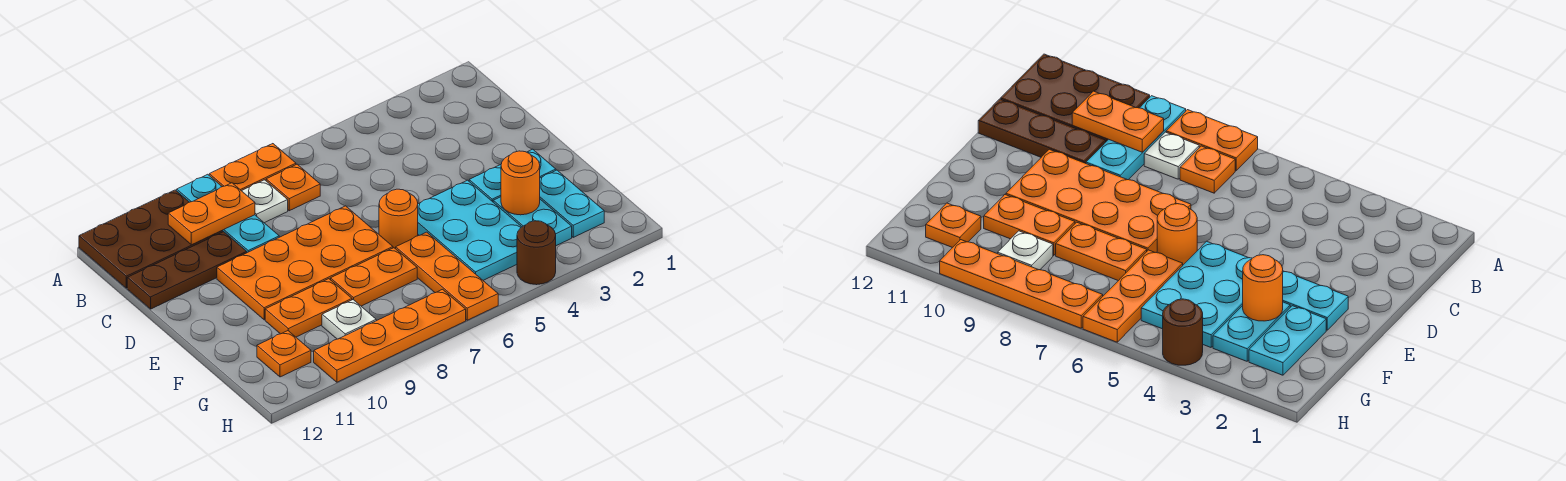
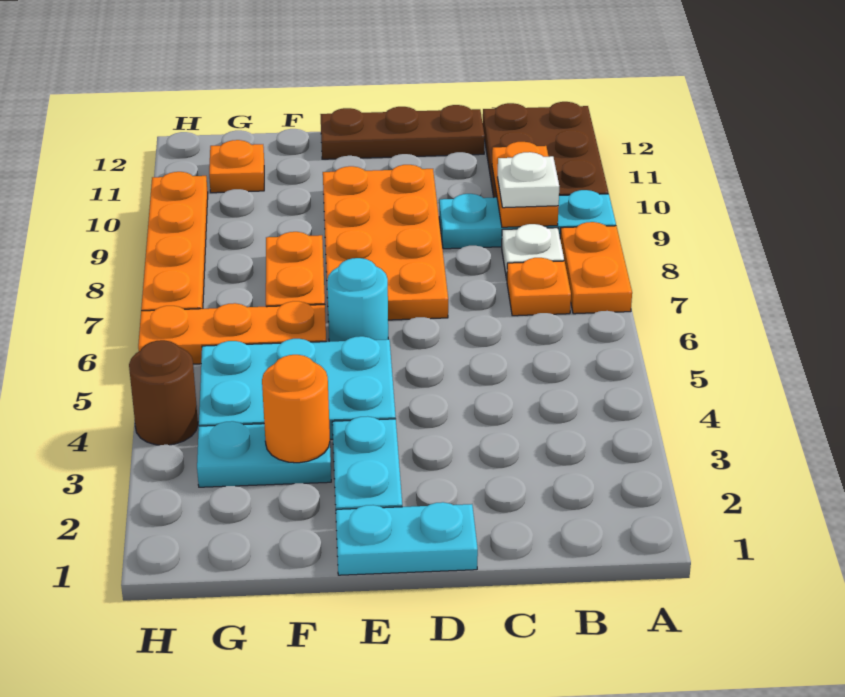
brown 1x3 plate [127,232,247,309] -> brown 1x3 plate turned to [320,105,485,159]
orange 1x1 round brick [379,189,418,249] -> cyan 1x1 round brick [327,258,388,341]
cyan 1x2 plate [540,170,604,237] -> cyan 1x2 plate moved to [336,502,478,575]
orange 1x2 plate [265,279,352,337] -> none
white 1x1 plate [322,300,377,339] -> white 1x1 plate moved to [497,152,559,208]

